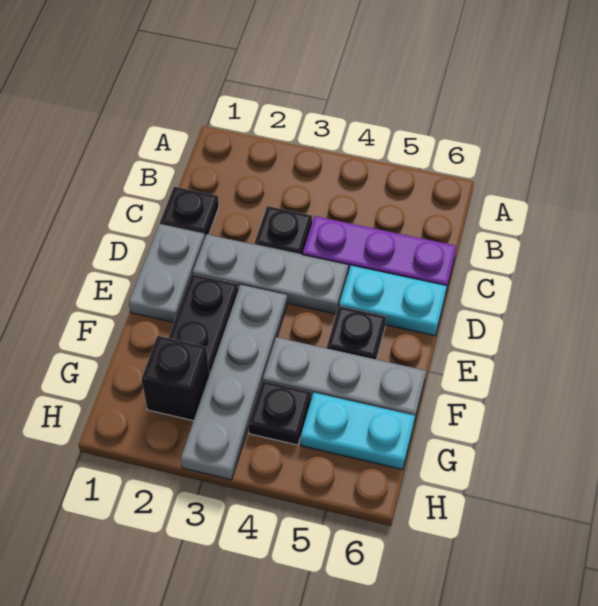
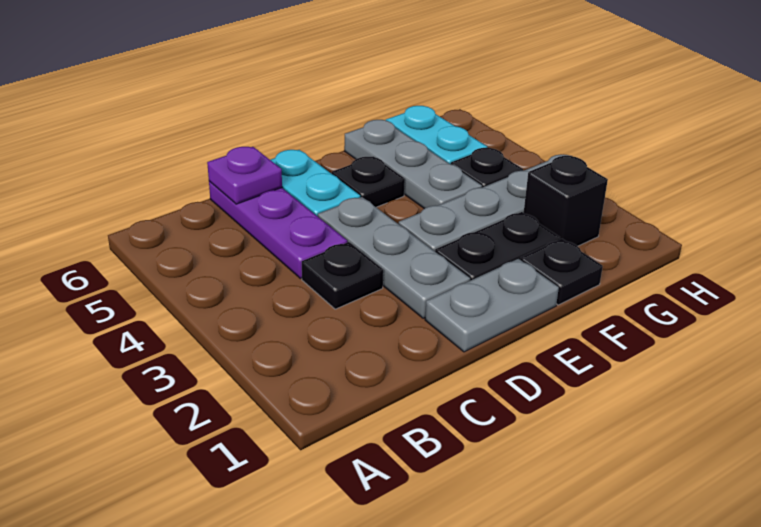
black 1x1 plate [160,187,219,239] -> black 1x1 plate moved to [520,239,603,305]
none -> purple 1x1 plate [207,147,282,204]

